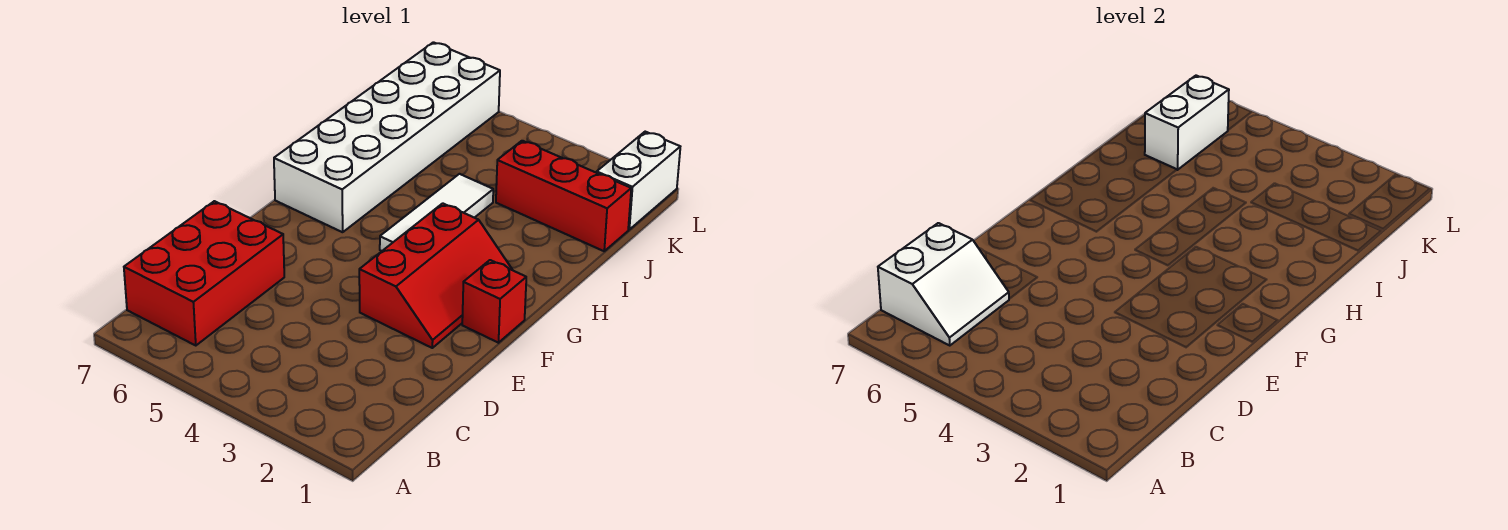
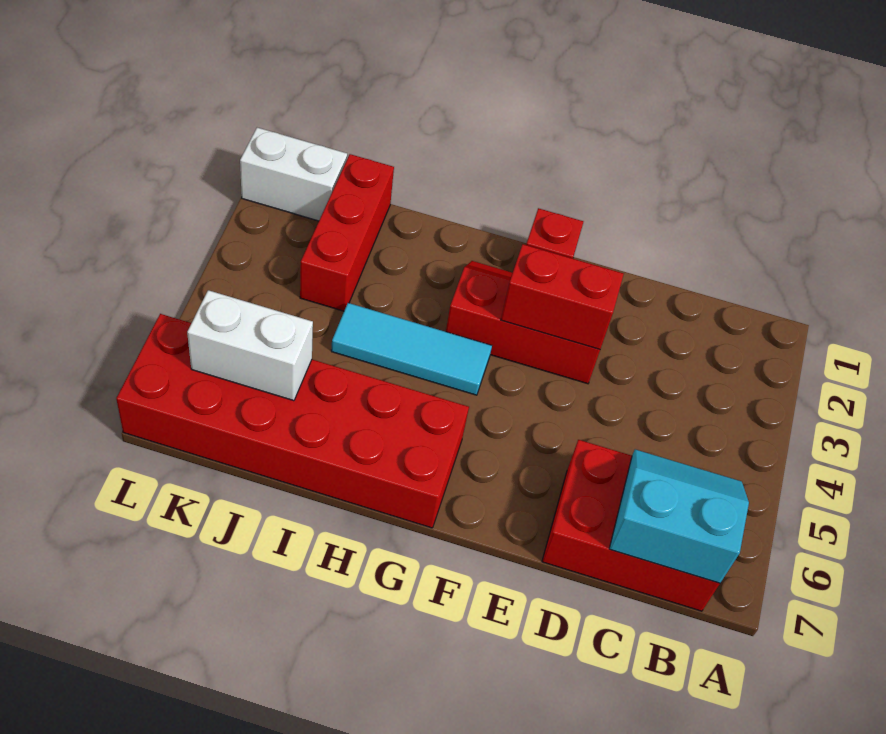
white 2x2 slope [878,223,1009,346] -> cyan 2x2 slope [609,449,749,583]
none -> red 1x2 brick [501,244,624,349]
white 1x3 tile [380,174,493,251] -> cyan 1x3 tile [331,303,492,395]
white 2x6 brick [274,42,500,232] -> red 2x6 brick [116,314,469,528]

